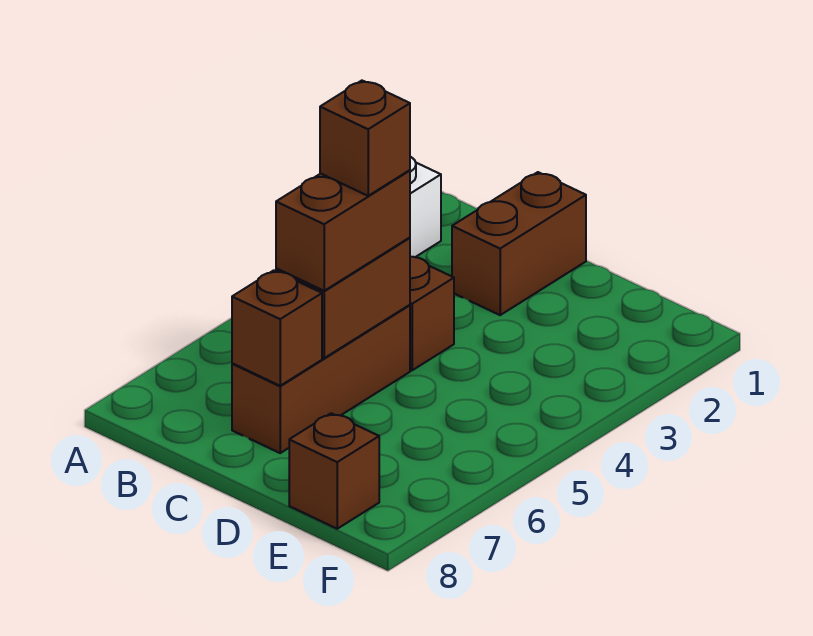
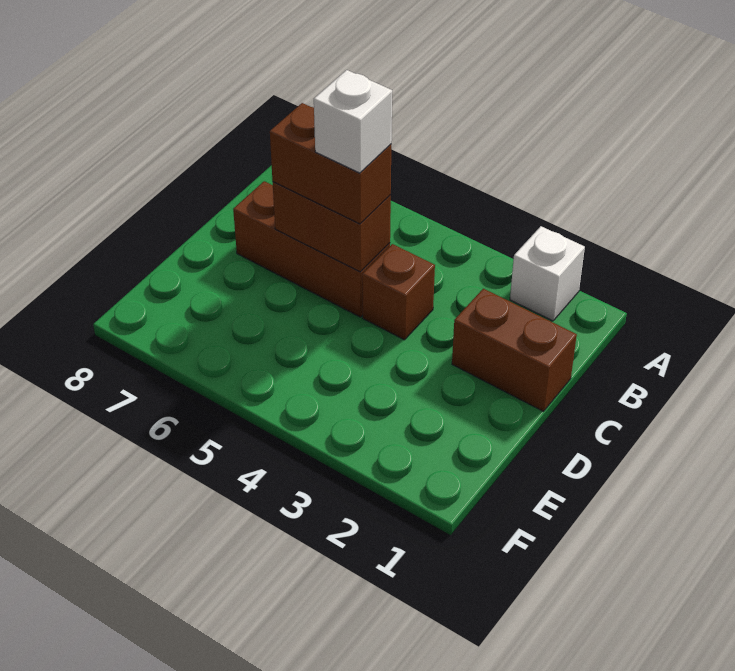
brown 1x1 brick [320,81,410,196] -> white 1x1 brick [314,70,392,173]
brown 1x1 brick [232,270,322,386] -> none
brown 1x1 brick [289,413,379,529] -> none

